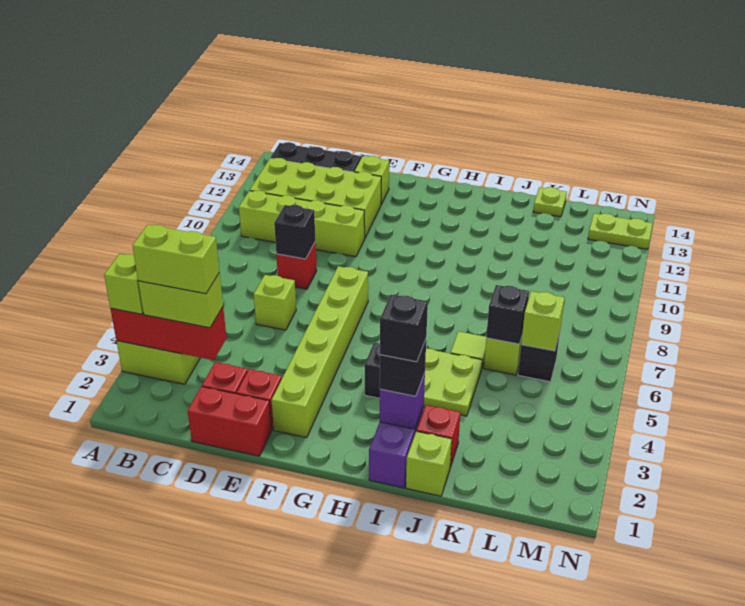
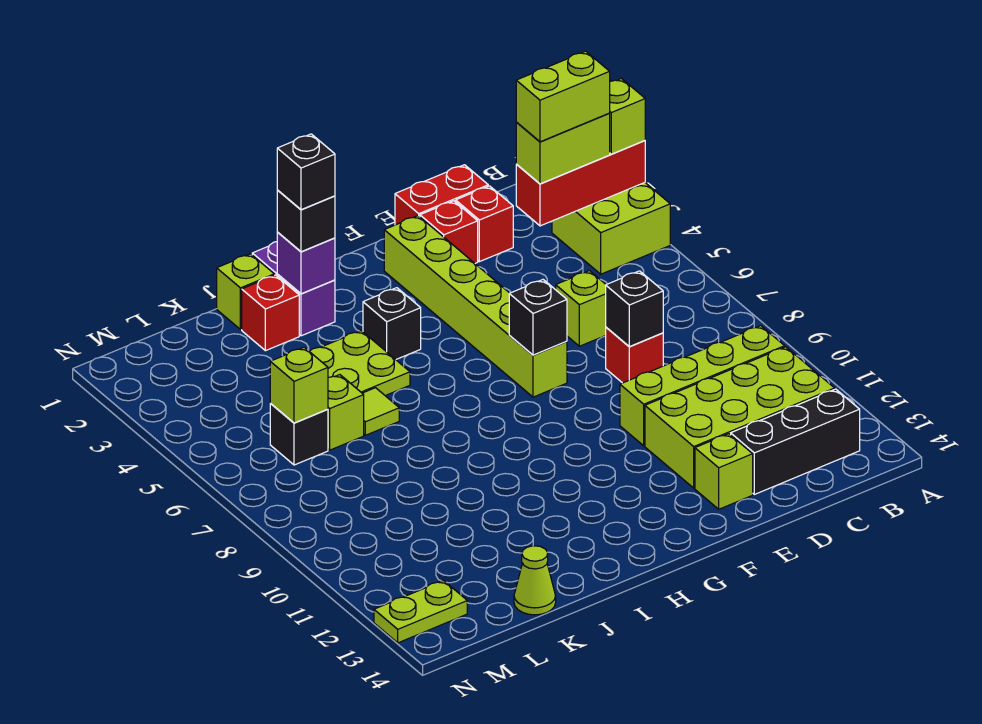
black 1x1 brick [486,285,529,344] -> black 1x1 brick moved to [509,280,567,355]
lime 1x1 plate [533,187,567,217] -> lime 1x1 cone [514,546,556,615]

